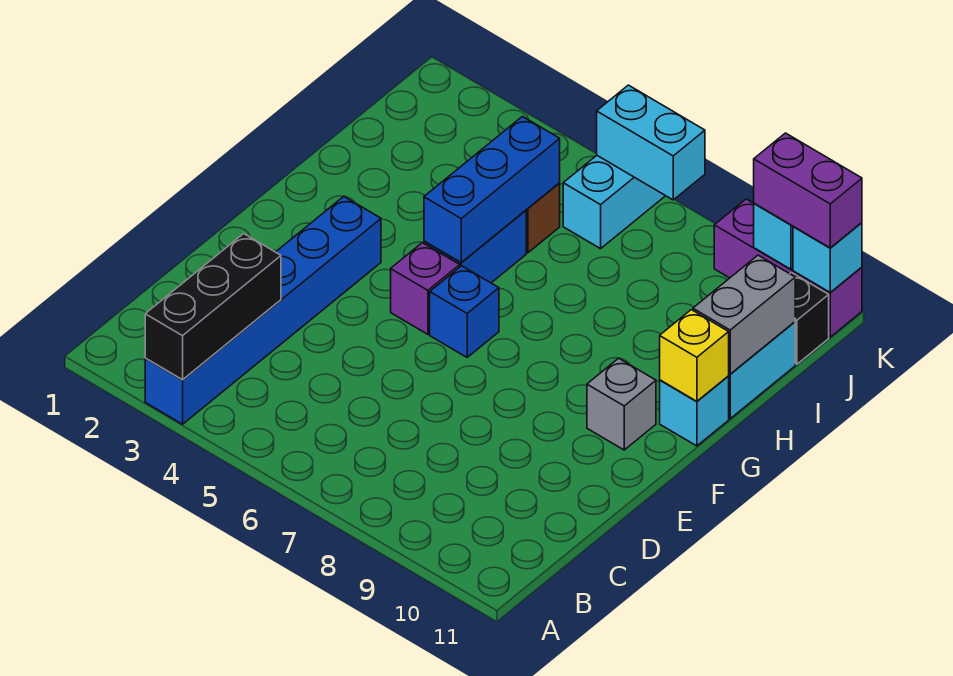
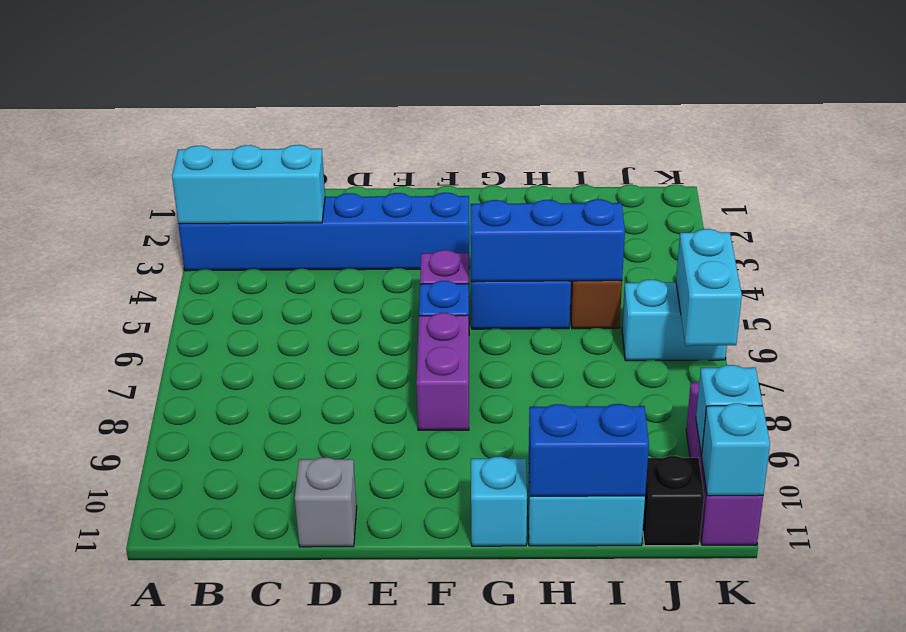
black 1x3 brick [145,234,281,380] -> cyan 1x3 brick [172,145,325,224]
grey 1x1 brick [587,358,656,450] -> grey 1x1 brick moved to [295,458,357,547]
yellow 1x1 brick [660,310,729,401] -> none
grey 1x2 brick [693,255,795,374] -> blue 1x2 brick [529,404,649,496]
purple 1x2 brick [754,133,862,248] -> purple 1x2 brick moved to [416,313,469,430]

